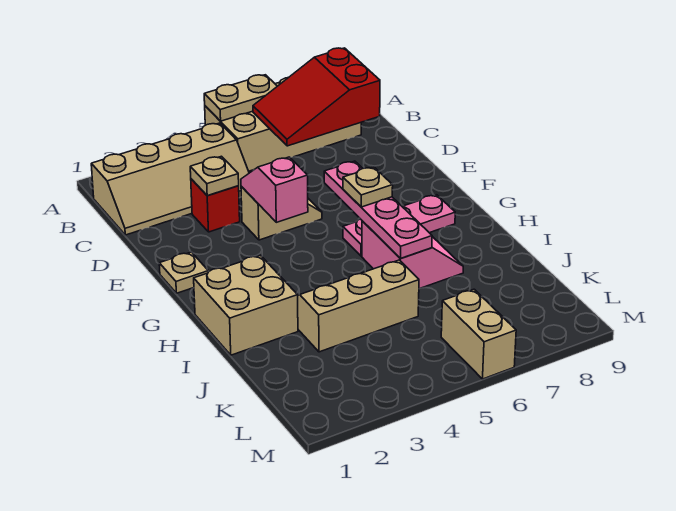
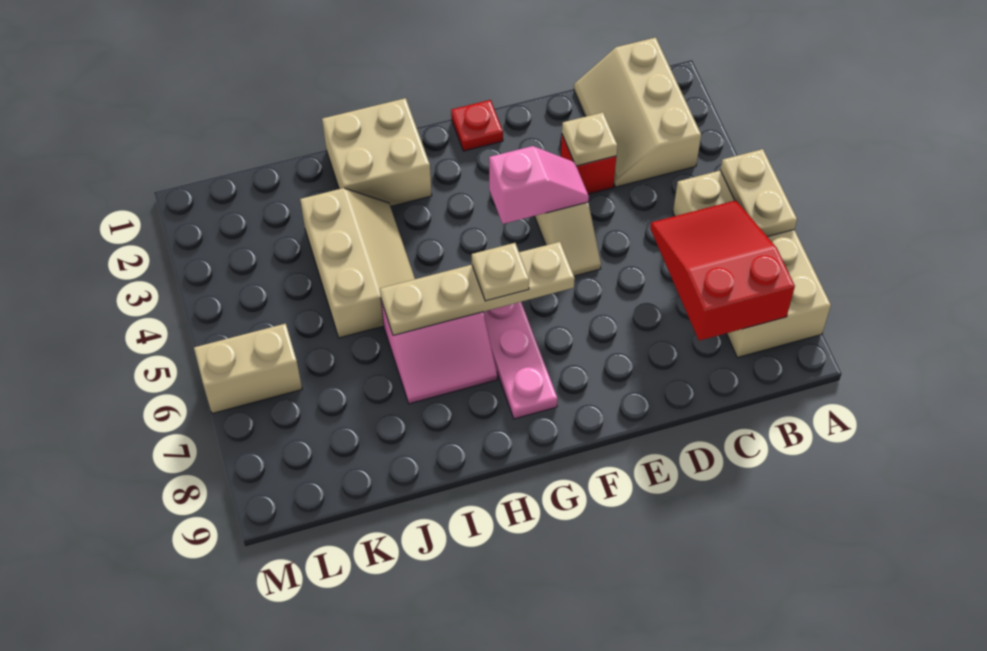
tan 2x4 slope [91,123,249,235] -> tan 2x3 slope [574,38,701,187]
tan 1x1 plate [159,252,208,293] -> red 1x1 plate [451,100,503,151]
pink 1x4 plate [324,161,432,259] -> tan 1x4 plate [380,242,575,335]

